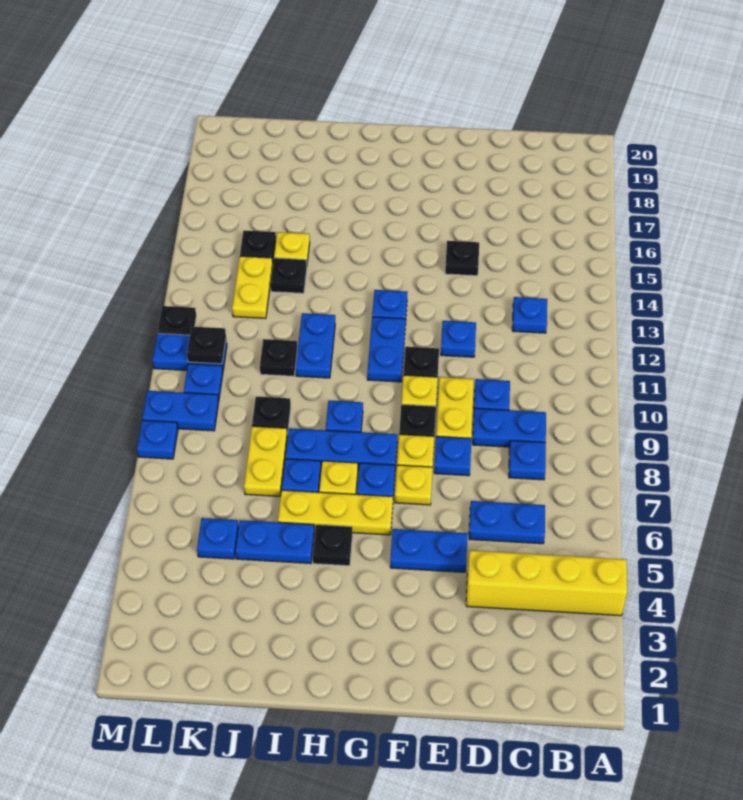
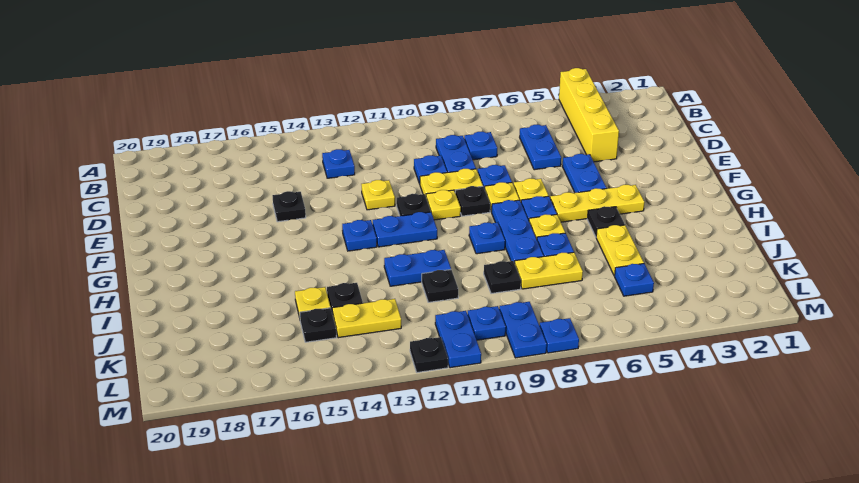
blue 1x1 plate [441,321,476,357] -> yellow 1x1 plate [361,180,395,210]
yellow 1x3 plate [278,490,393,535] -> yellow 1x3 plate turned to [550,185,645,222]
blue 1x2 plate [235,520,314,564] -> yellow 1x2 plate [596,225,644,276]
black 1x1 plate [187,327,226,364] -> none

